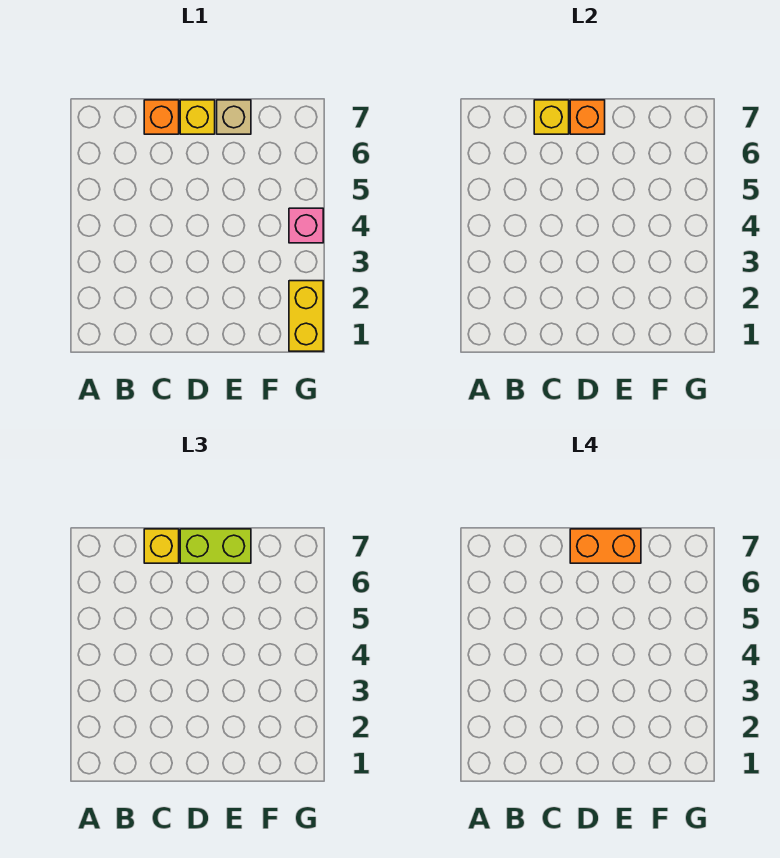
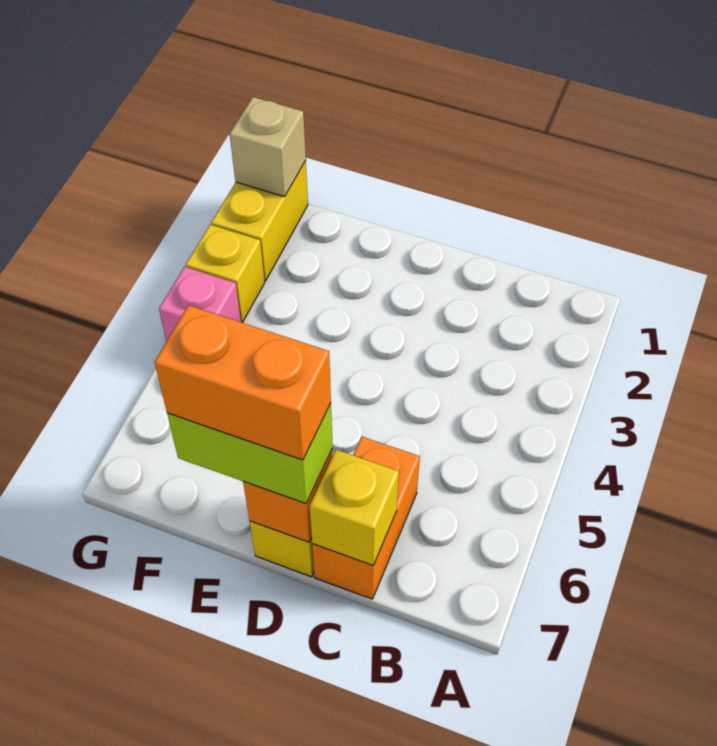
orange 1x1 brick [144,100,179,134] -> orange 1x2 brick [312,437,420,599]
yellow 1x1 brick [144,529,179,563] -> yellow 1x1 brick moved to [186,225,265,323]
tan 1x1 brick [217,100,251,134] -> tan 1x1 brick moved to [230,97,306,197]

